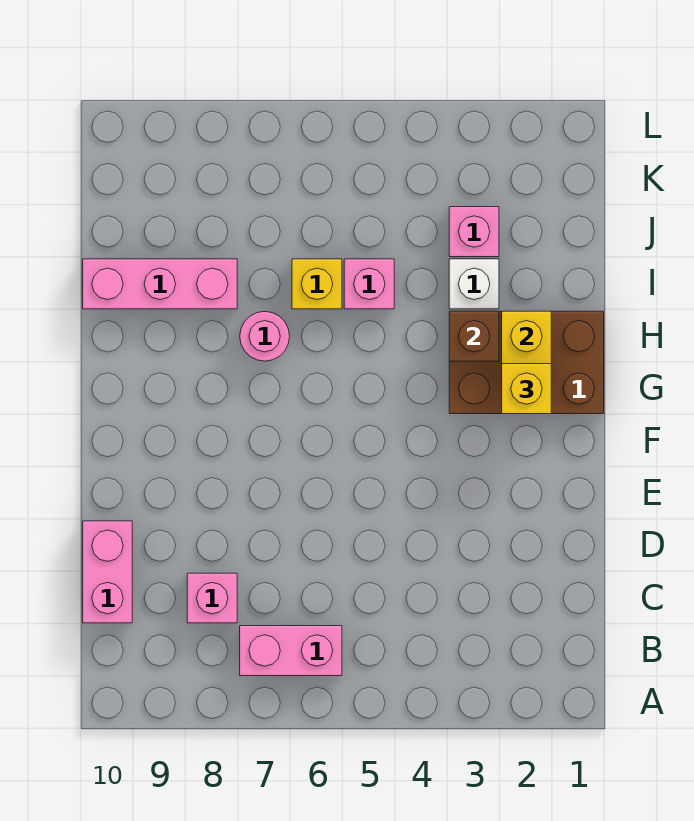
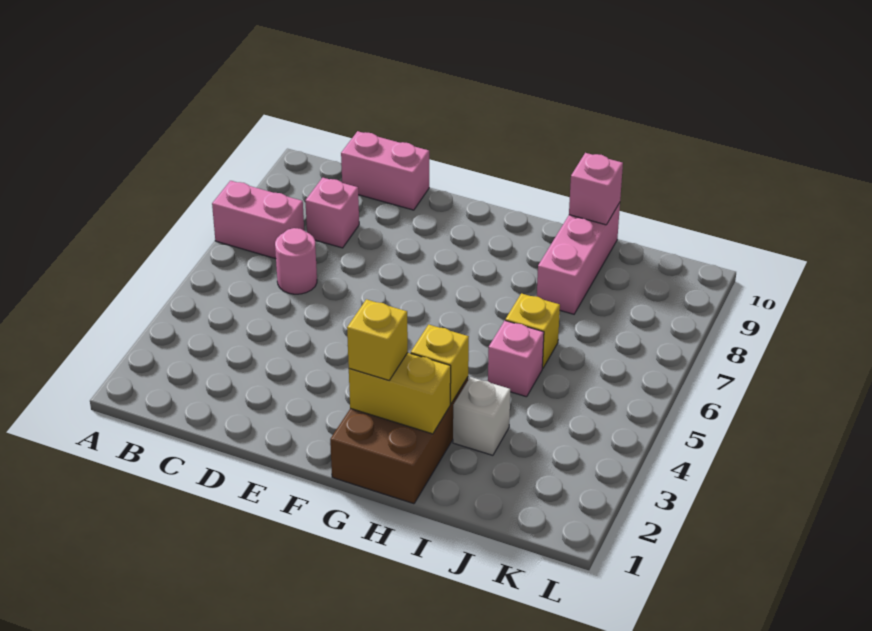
pink 1x2 brick [240,626,342,676] -> pink 1x2 brick turned to [212,181,304,259]
brown 1x1 brick [449,311,499,361] -> yellow 1x1 brick [411,325,469,404]
pink 1x1 round brick [240,311,290,361] -> pink 1x1 round brick moved to [275,228,317,294]
pink 1x1 brick [449,207,499,257] -> pink 1x1 brick moved to [569,153,623,225]

